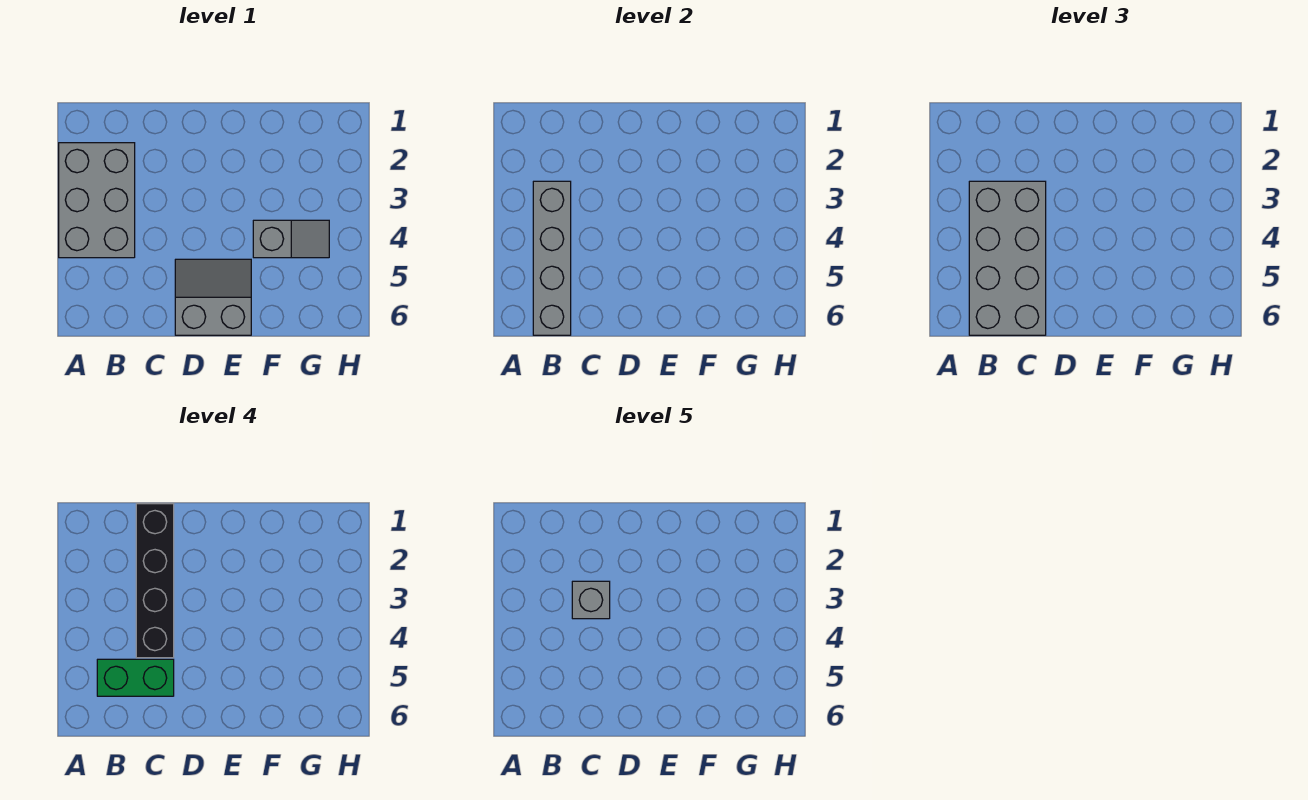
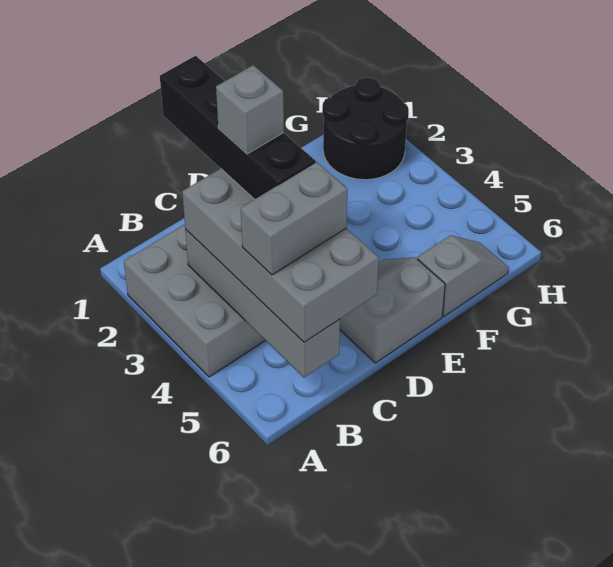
green 1x2 brick [97,659,174,696] -> grey 1x2 brick [241,162,347,275]
grey 1x2 slope [253,220,329,258] -> grey 1x2 slope moved to [417,235,509,317]
none -> black 2x2 round brick [322,78,409,180]

